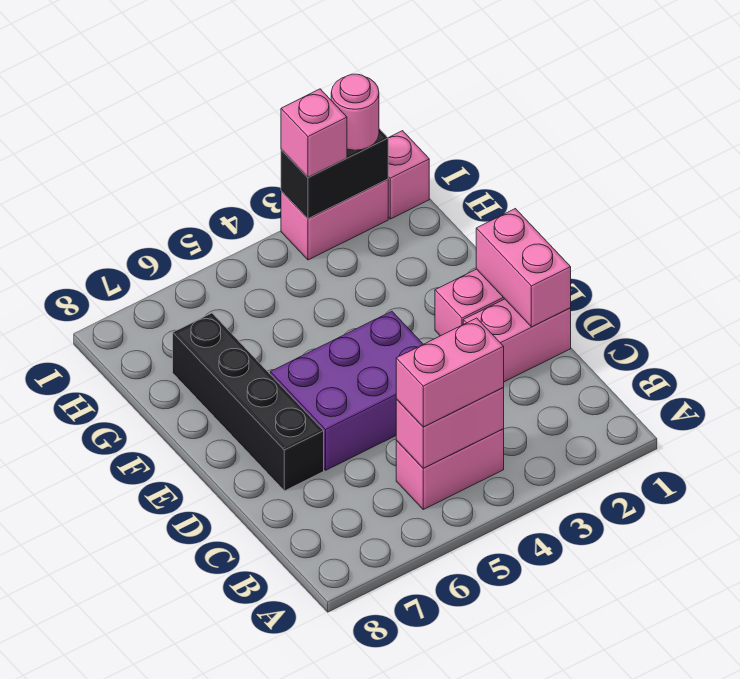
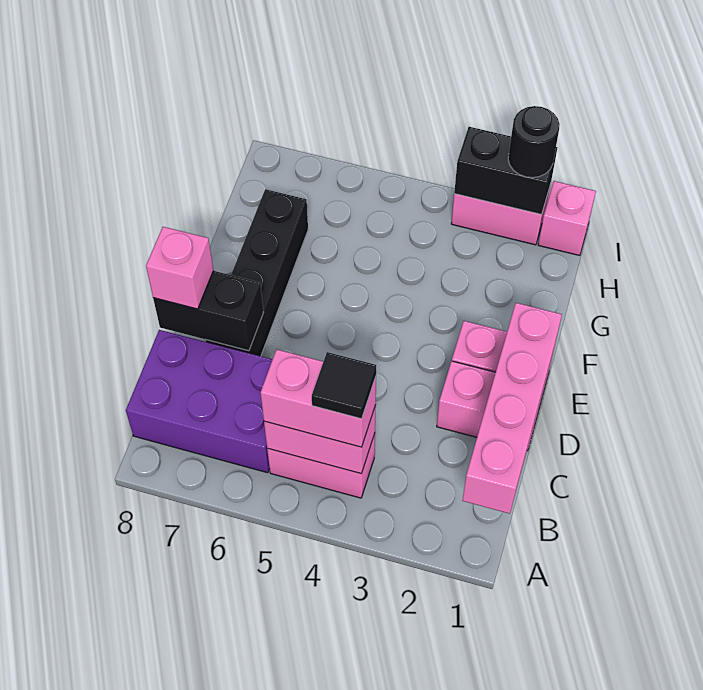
none -> black 1x1 tile [312,352,376,419]
pink 1x2 brick [476,209,571,327] -> pink 1x4 brick [462,303,562,514]
purple 2x3 brick [270,311,423,470] -> purple 2x3 brick moved to [126,330,272,473]
none -> black 1x2 brick [153,271,264,351]
pink 1x1 round brick [331,74,379,150] -> black 1x1 round brick [508,106,560,178]
pink 1x1 brick [281,89,347,177] -> pink 1x1 brick moved to [146,227,213,309]

